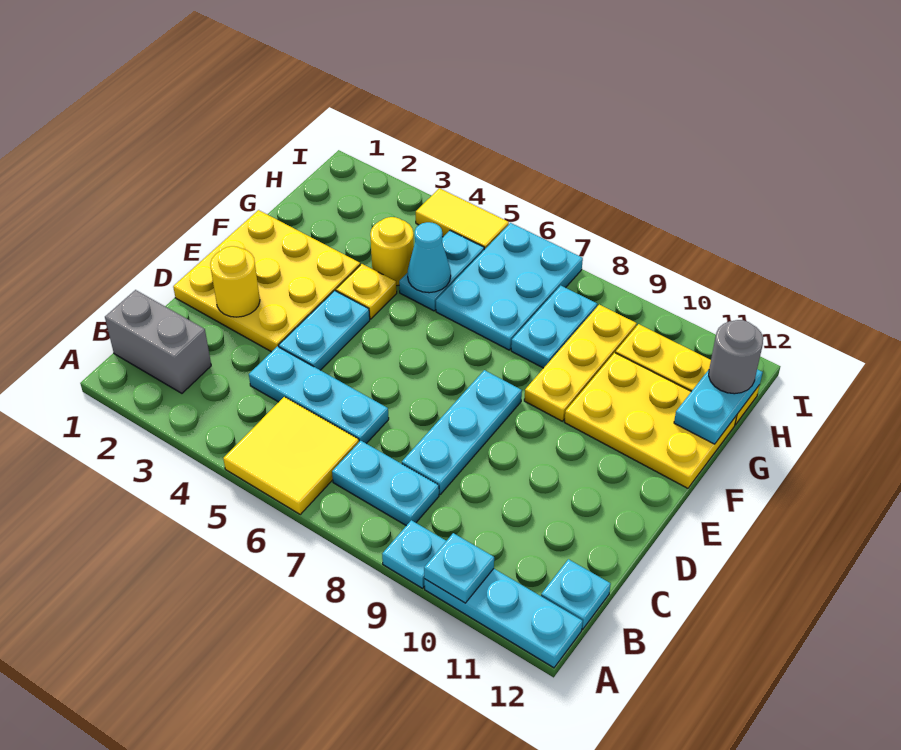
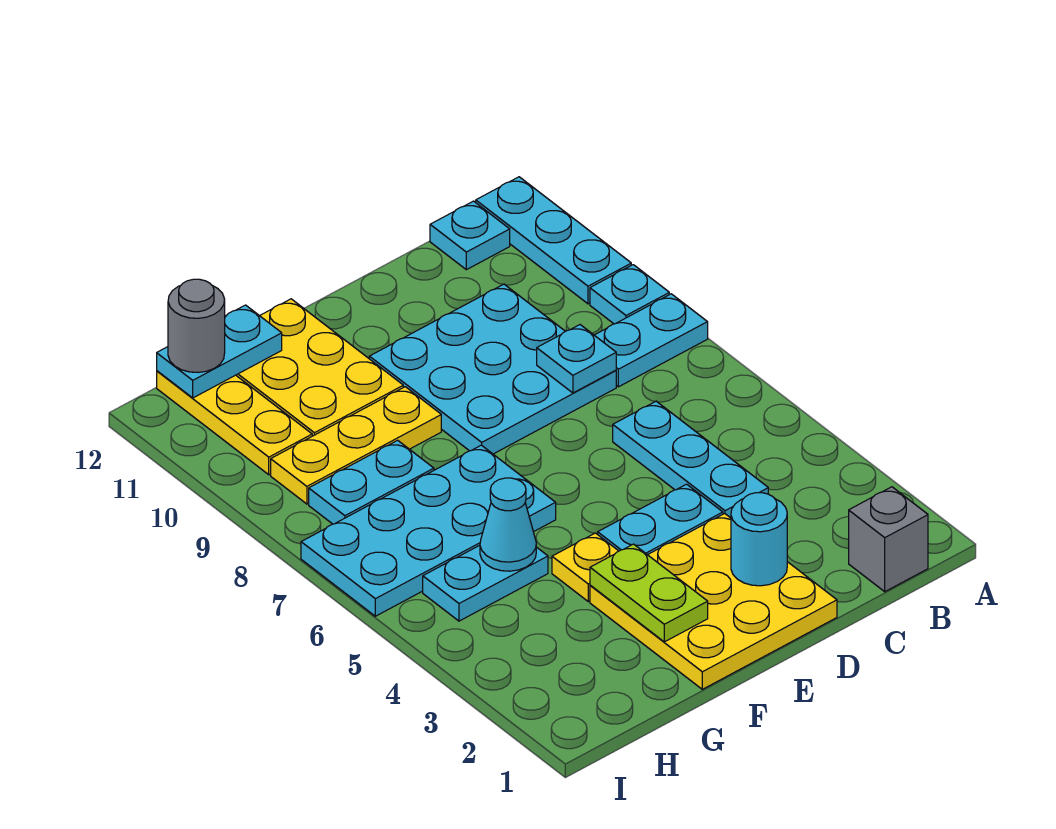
yellow 2x2 tile [223,397,359,514] -> none
cyan 1x1 plate [424,533,494,603] -> cyan 1x1 plate moved to [537,325,616,393]
grey 1x2 brick [105,290,211,393] -> grey 1x1 brick [849,487,928,592]
cyan 1x2 plate [332,441,439,526] -> cyan 1x2 plate turned to [595,294,708,387]
cyan 1x3 plate [402,370,522,494] -> cyan 3x3 plate [369,284,616,454]
yellow 1x1 round brick [210,246,260,317] -> cyan 1x1 round brick [731,493,787,586]
none -> lime 1x2 plate [590,544,708,642]
yellow 1x1 round brick [370,217,414,286] -> none
cyan 2x3 plate [436,223,583,350] -> cyan 2x4 plate [301,445,556,616]
yellow 1x2 tile [416,188,509,250] -> none

